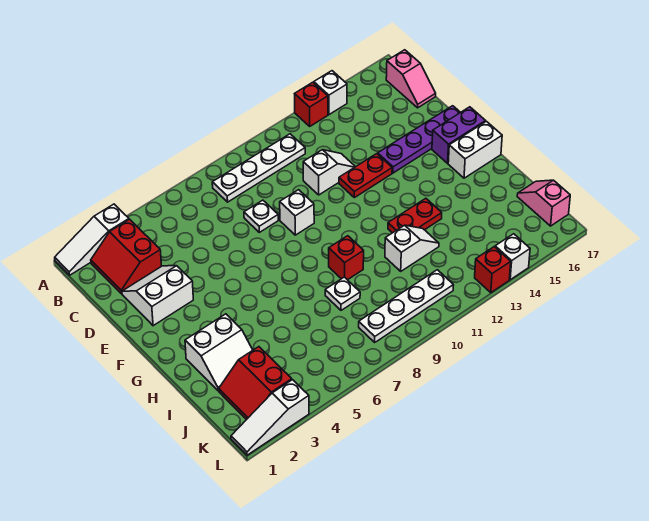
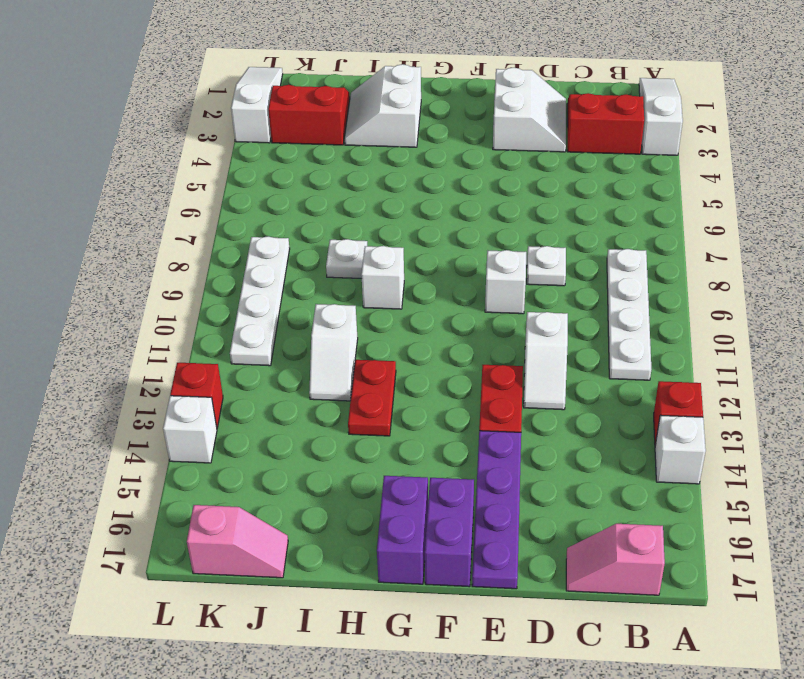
white 1x2 brick [448,121,502,178] -> purple 1x2 brick [377,476,428,584]
red 1x1 brick [329,236,364,280] -> white 1x1 brick [361,246,404,309]

